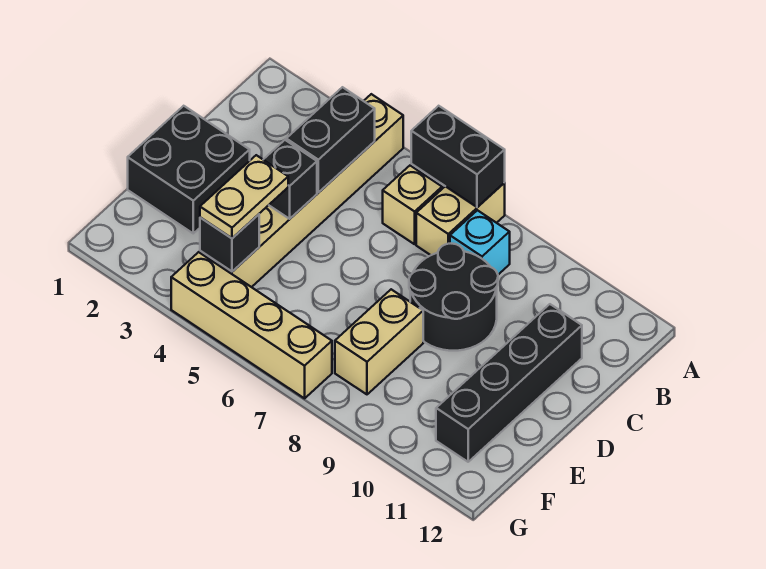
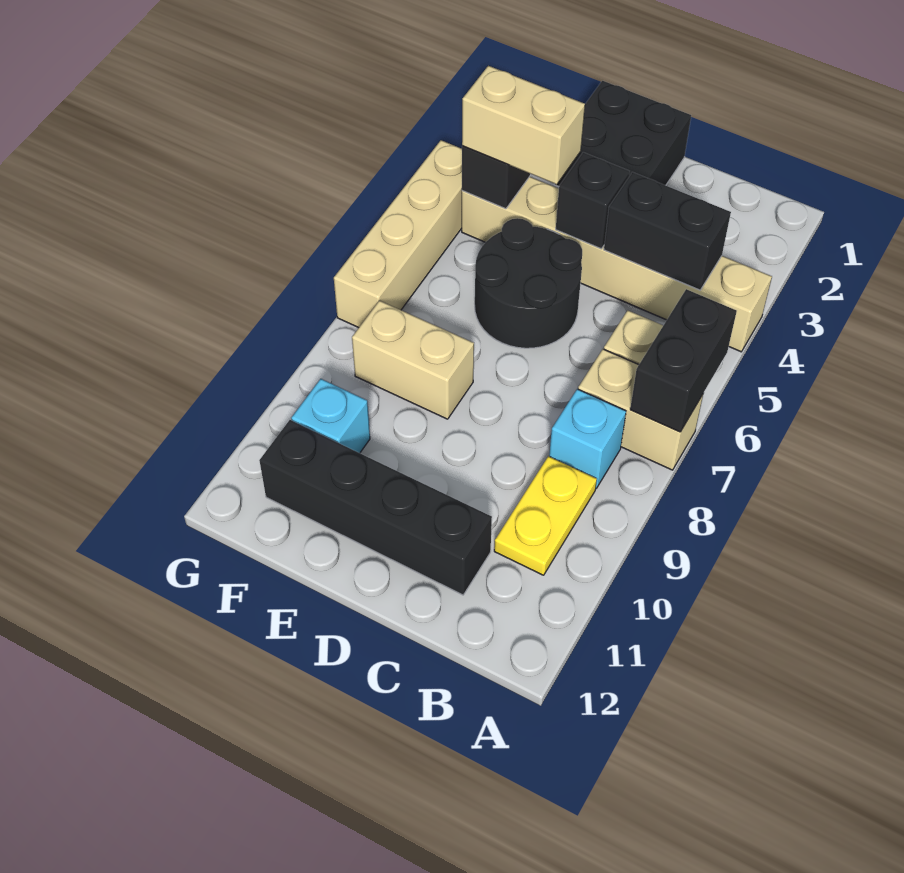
none -> yellow 1x2 plate [494,456,597,575]
black 2x2 round brick [409,244,498,351] -> black 2x2 round brick moved to [475,218,582,348]
tan 1x2 plate [200,155,288,238] -> tan 1x2 brick [462,66,585,184]
none -> cyan 1x1 brick [291,379,370,453]

